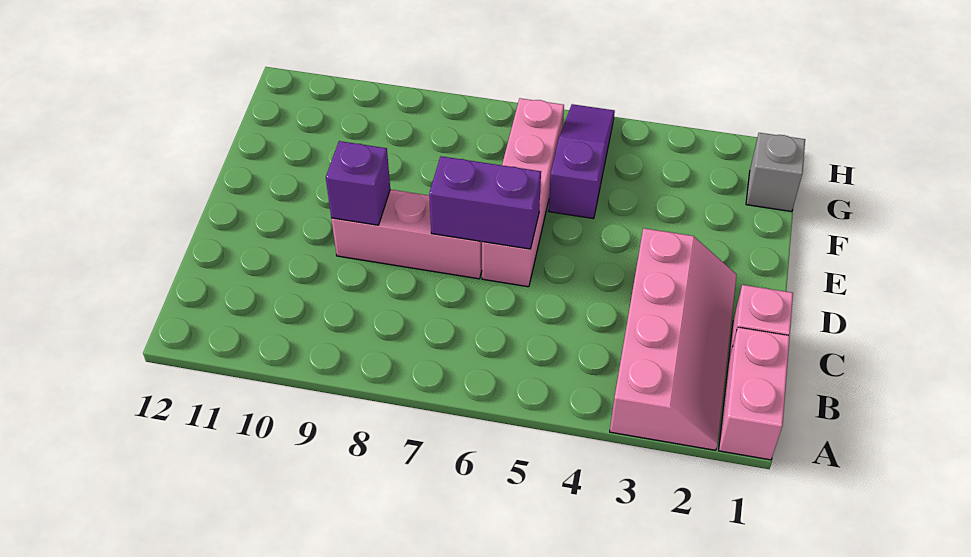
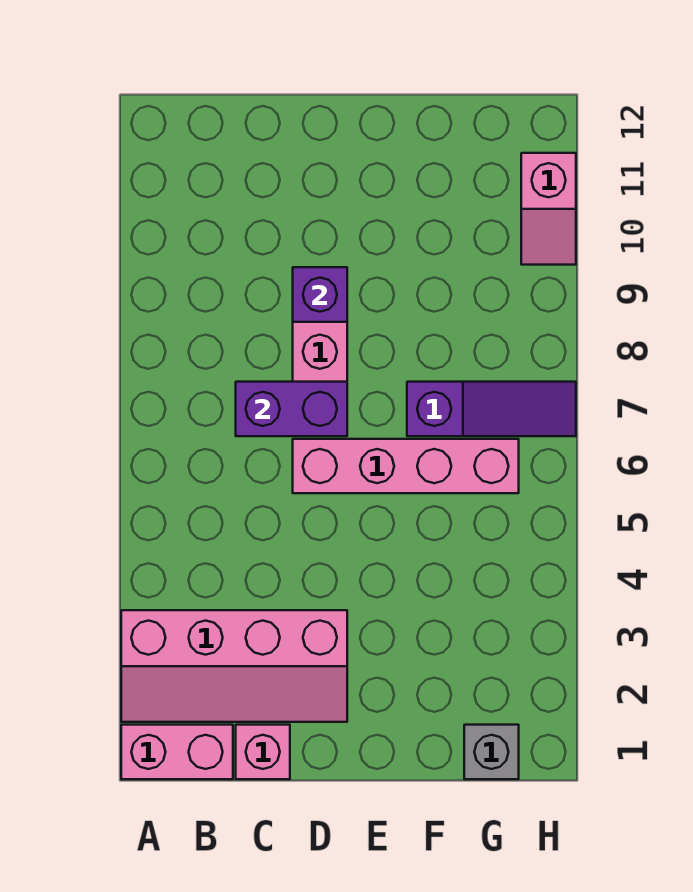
purple 1x2 brick [429,156,541,249] -> purple 1x2 brick turned to [236,382,347,436]
purple 1x3 slope [549,104,615,219] -> purple 1x3 slope moved to [407,382,576,436]
none -> pink 1x2 slope [521,153,576,265]

